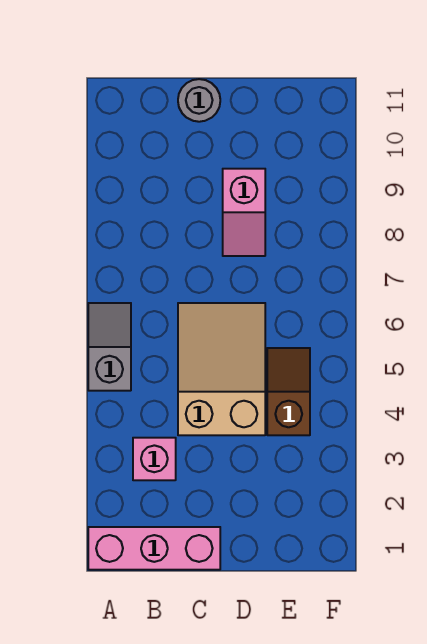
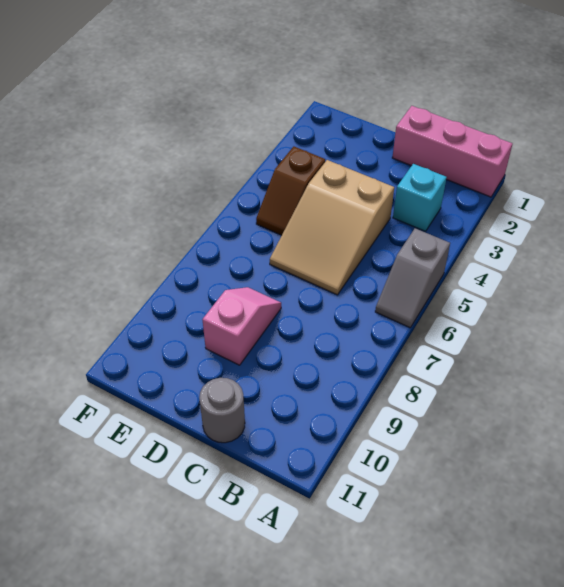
pink 1x1 brick [133,438,176,480] -> cyan 1x1 brick [393,164,447,231]

